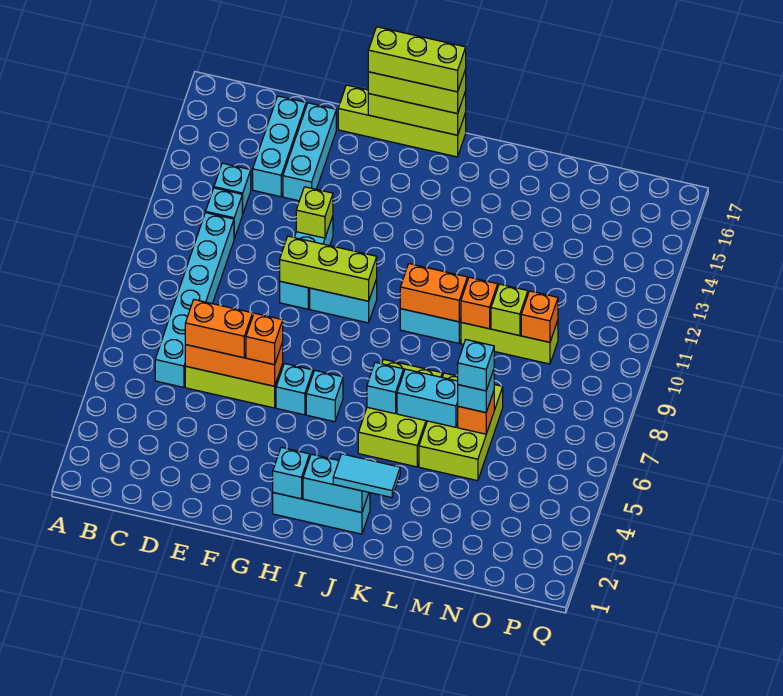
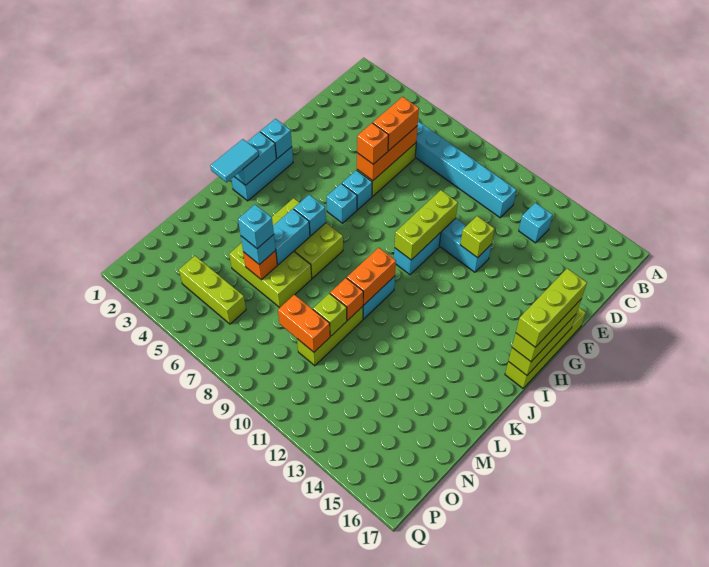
cyan 1x1 brick [206,188,243,239] -> none
cyan 1x3 brick [253,96,306,197] -> none
cyan 1x3 brick [283,103,336,201] -> none
orange 1x1 brick [521,291,558,342] -> orange 1x2 brick [278,295,330,352]
none -> lime 1x3 brick [179,256,246,324]

